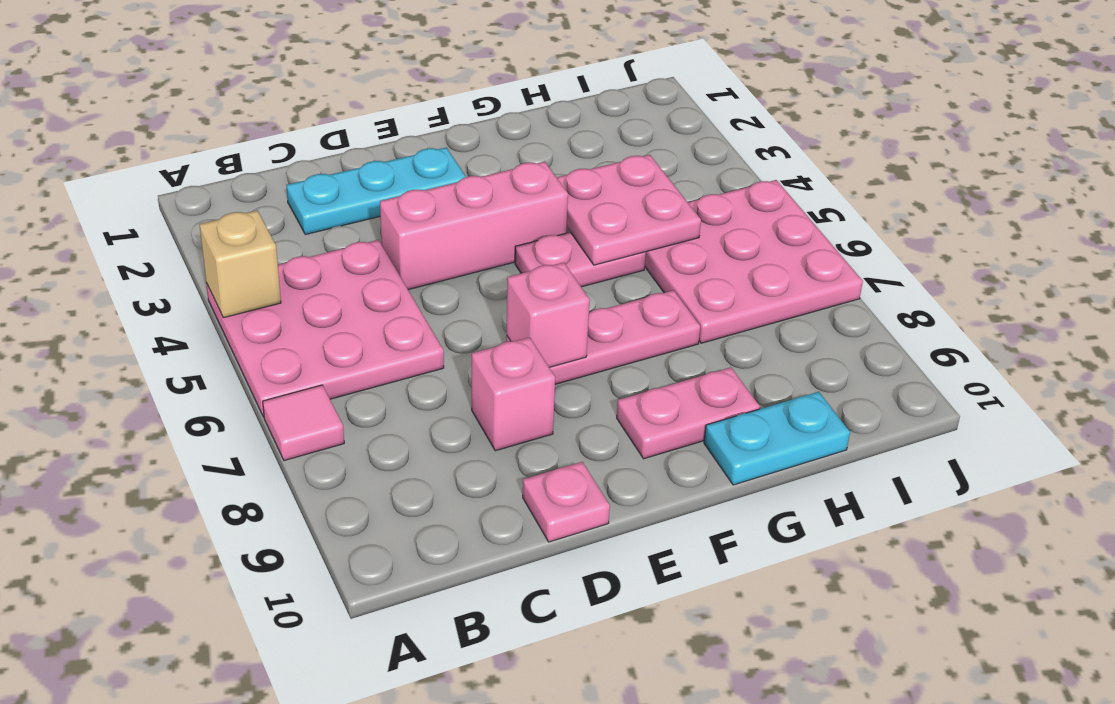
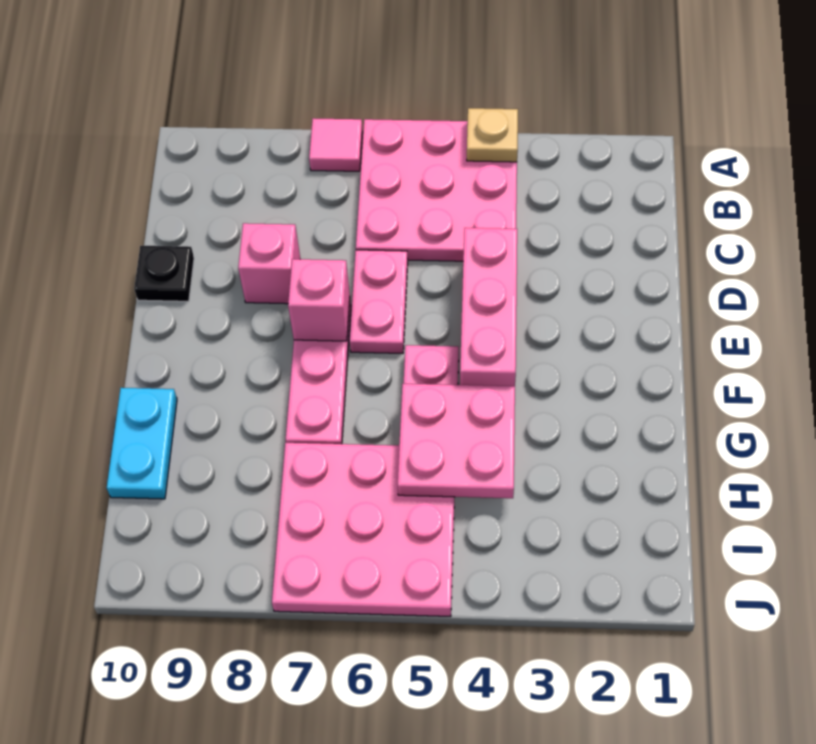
tan 1x1 brick [199,210,281,318] -> tan 1x1 plate [467,108,518,162]
cyan 1x3 plate [286,148,466,235] -> none
pink 1x1 plate [523,462,610,542] -> black 1x1 plate [134,246,194,301]
pink 1x2 plate [617,367,760,459] -> pink 1x2 plate moved to [350,250,408,353]

